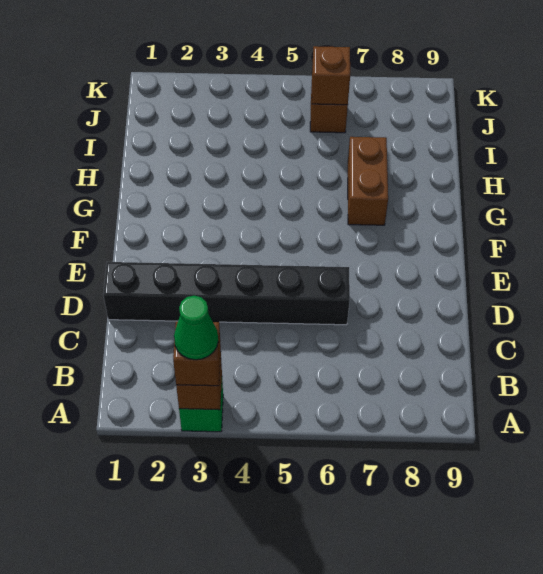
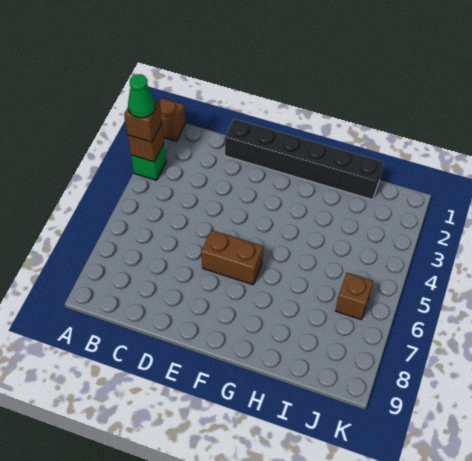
black 1x6 brick [103,262,350,325] -> black 1x6 brick turned to [225,119,383,200]
brown 1x2 brick [348,137,388,225] -> brown 1x2 brick moved to [201,230,263,285]
brown 1x1 brick [312,46,350,105] -> brown 1x1 brick moved to [160,98,186,141]

